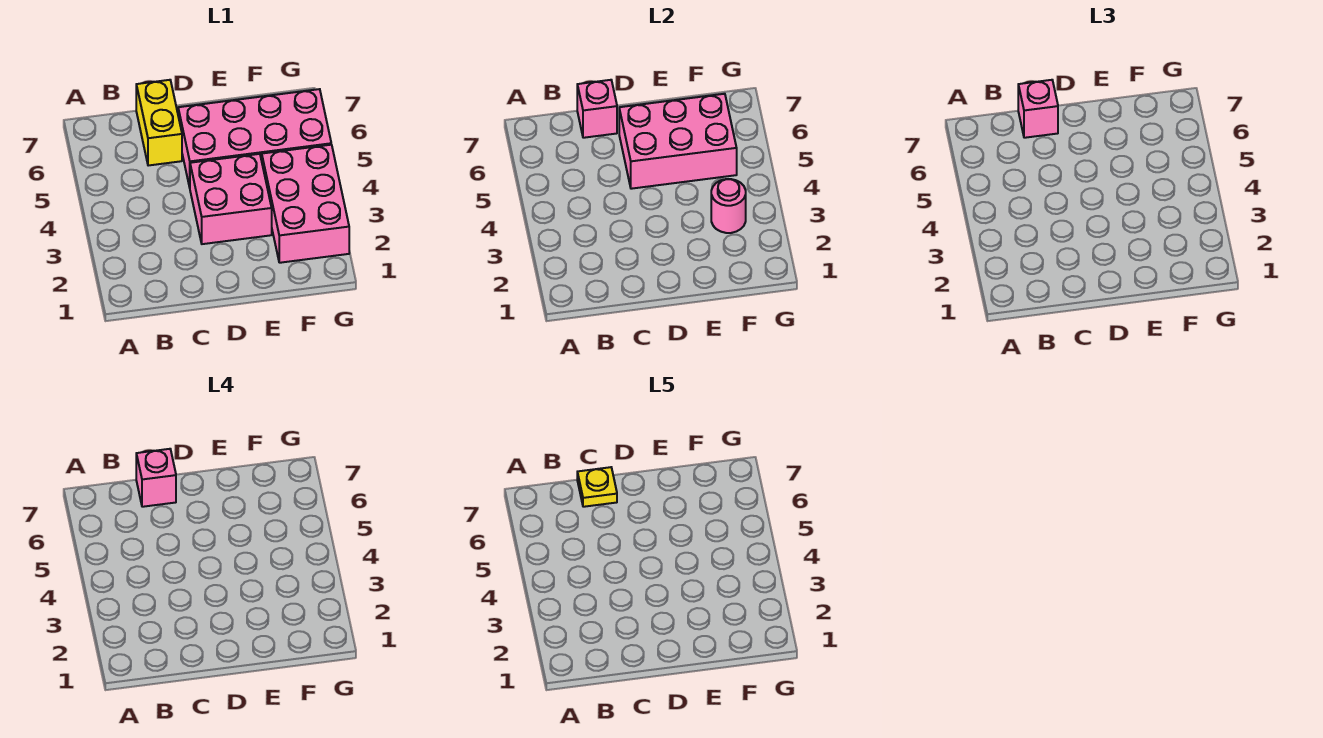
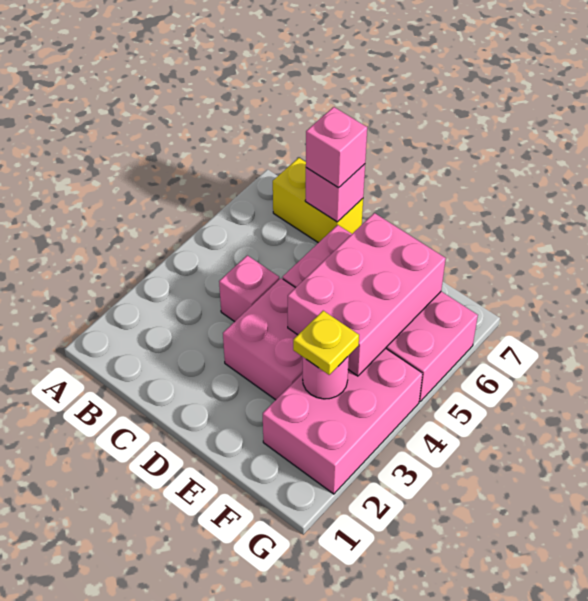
yellow 1x2 brick [136,80,182,166] -> yellow 1x2 brick turned to [273,158,363,243]
pink 1x1 brick [136,449,176,507] -> pink 1x1 brick moved to [219,255,279,322]
yellow 1x1 plate [577,467,617,507] -> yellow 1x1 plate moved to [293,311,359,375]
pink 2x3 brick [619,94,737,189] -> pink 2x3 brick turned to [288,213,446,376]

